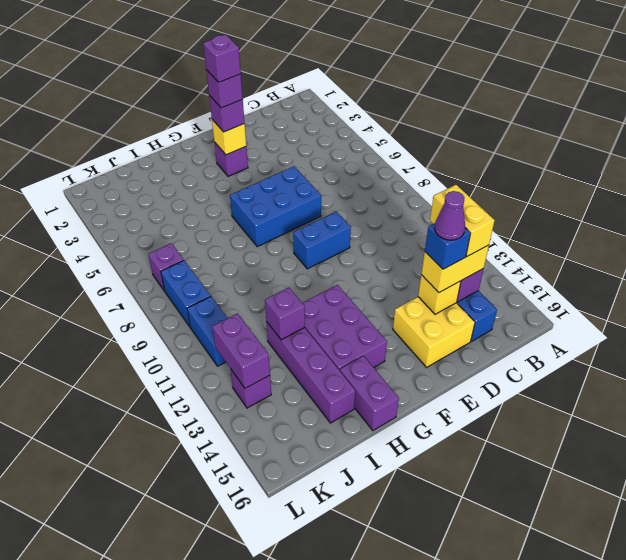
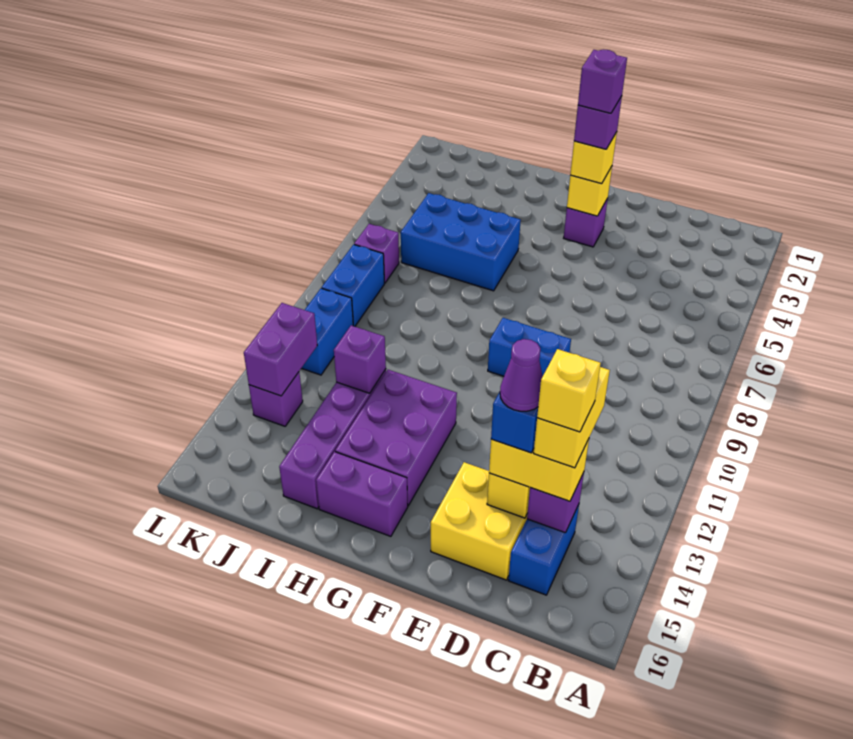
none -> yellow 1x1 brick [537,349,601,432]
blue 2x3 brick [230,166,321,247] -> blue 2x3 brick moved to [401,193,521,291]
purple 1x1 brick [209,95,244,132] -> yellow 1x1 brick [570,132,617,184]
purple 1x2 brick [340,356,399,431] -> purple 1x2 brick turned to [316,452,408,536]

